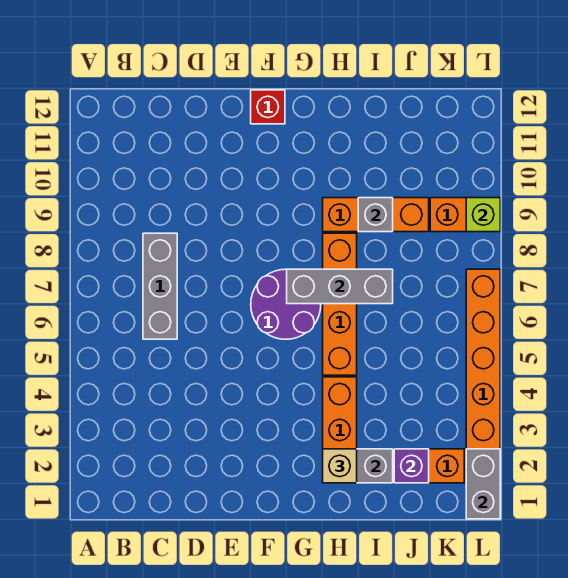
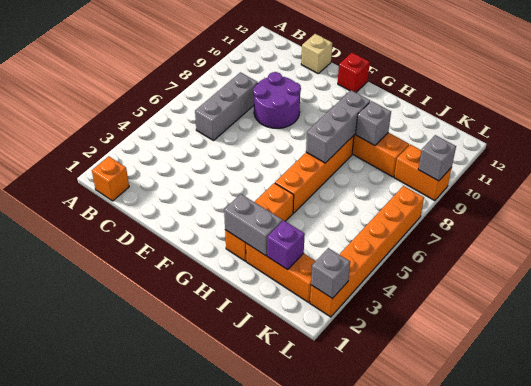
none -> orange 1x1 brick [92,156,129,201]
purple 2x2 round brick [251,269,321,339] -> purple 2x2 round brick moved to [253,72,301,128]
grey 1x3 brick [287,269,393,304] -> grey 1x3 brick turned to [306,90,370,163]
tan 1x1 brick [323,449,357,483] -> tan 1x1 brick moved to [301,34,332,74]
grey 1x2 brick [466,449,500,519] -> grey 1x1 brick [311,248,350,299]
lime 1x1 brick [466,198,500,232] -> grey 1x1 brick [418,135,456,181]

